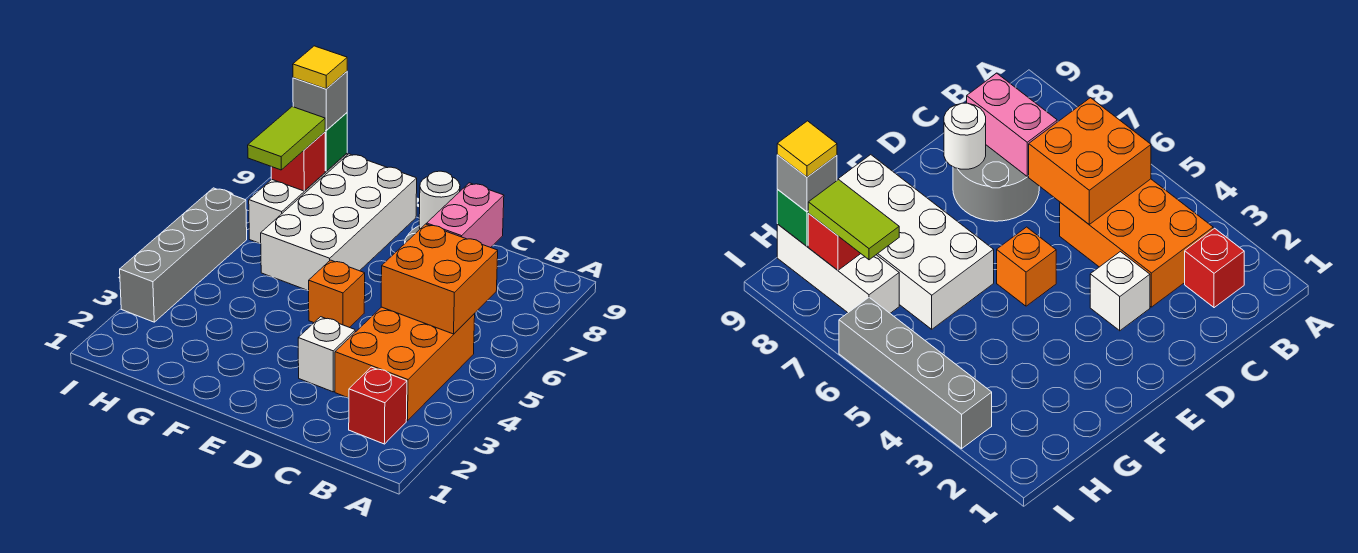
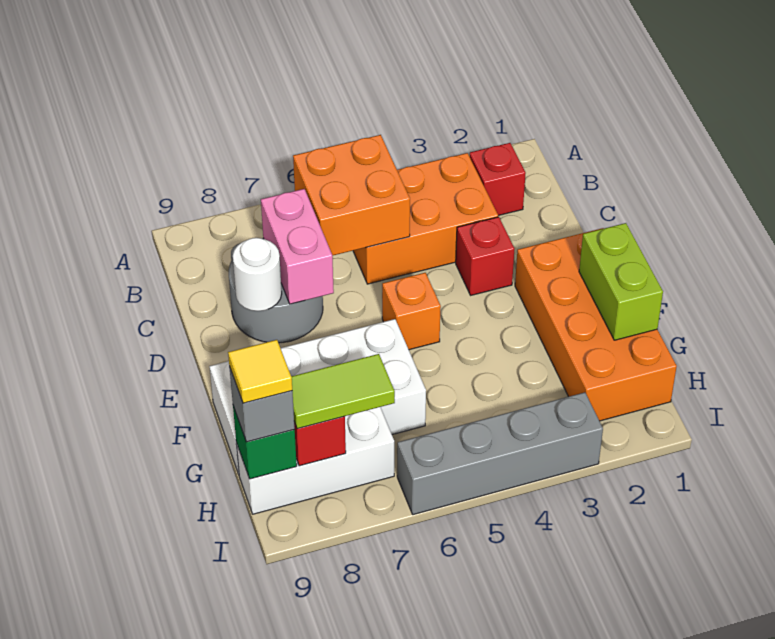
pink 1x2 brick [427,183,504,248] -> pink 1x2 brick turned to [261,189,334,304]
white 1x1 brick [298,317,355,392] -> red 1x1 brick [456,217,515,295]
none -> orange 2x4 brick [515,228,677,421]
none -> lime 1x2 brick [579,223,663,340]

